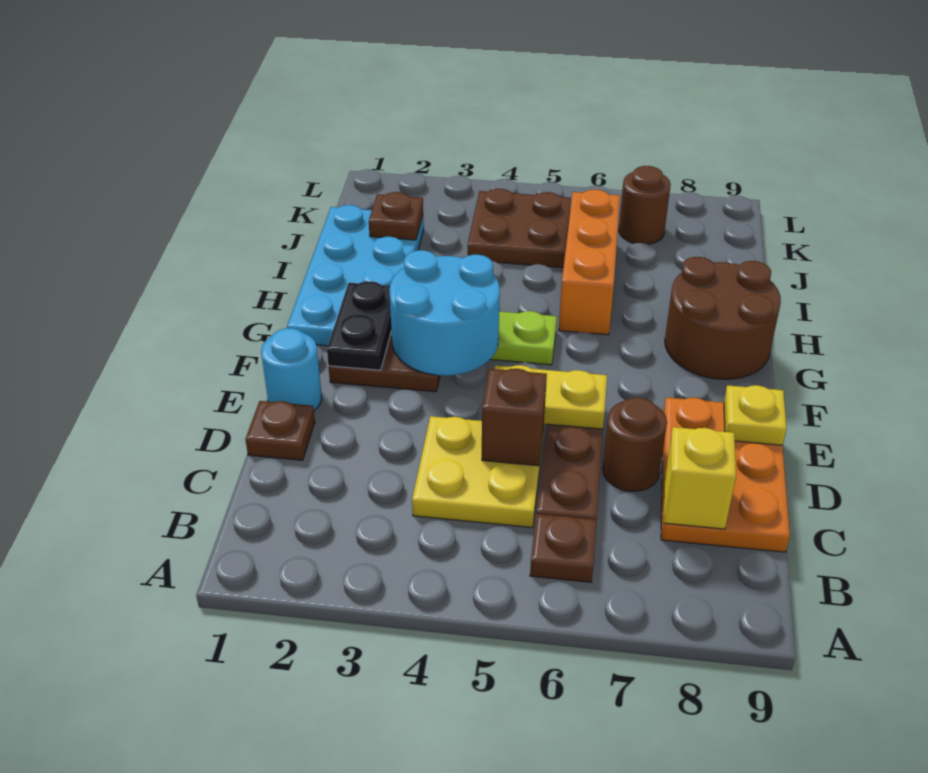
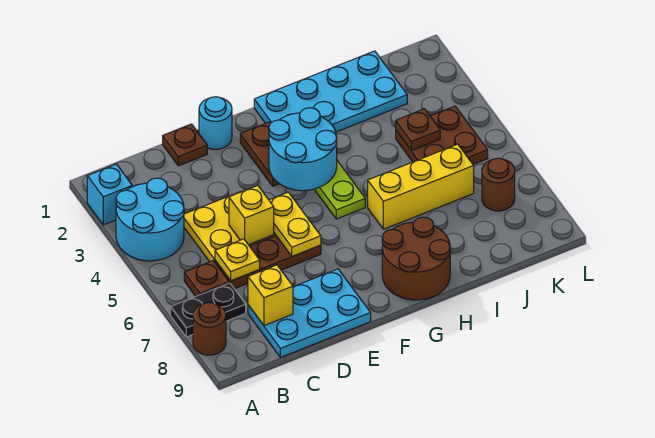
none -> cyan 1x1 brick [87,164,132,225]
none -> cyan 2x2 round brick [116,178,184,261]
orange 2x3 plate [661,397,790,552] -> cyan 2x3 plate [248,269,371,358]
brown 1x1 brick [482,368,547,466] -> yellow 1x1 brick [229,186,274,245]
brown 1x1 round brick [603,397,667,491] -> brown 1x1 round brick moved to [193,302,226,355]
yellow 1x1 plate [724,385,787,445] -> yellow 1x1 plate moved to [215,239,260,281]
black 1x2 plate [327,281,391,370] -> black 1x2 plate moved to [170,283,246,337]
orange 1x3 brick [559,190,620,335] -> yellow 1x3 brick [368,144,474,229]
brown 1x1 plate [369,192,423,240] -> brown 1x1 plate moved to [396,109,440,151]

